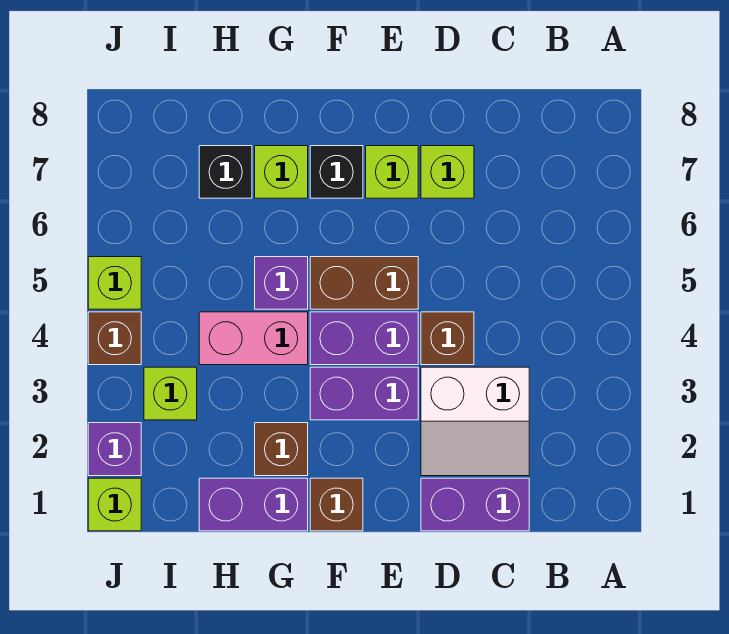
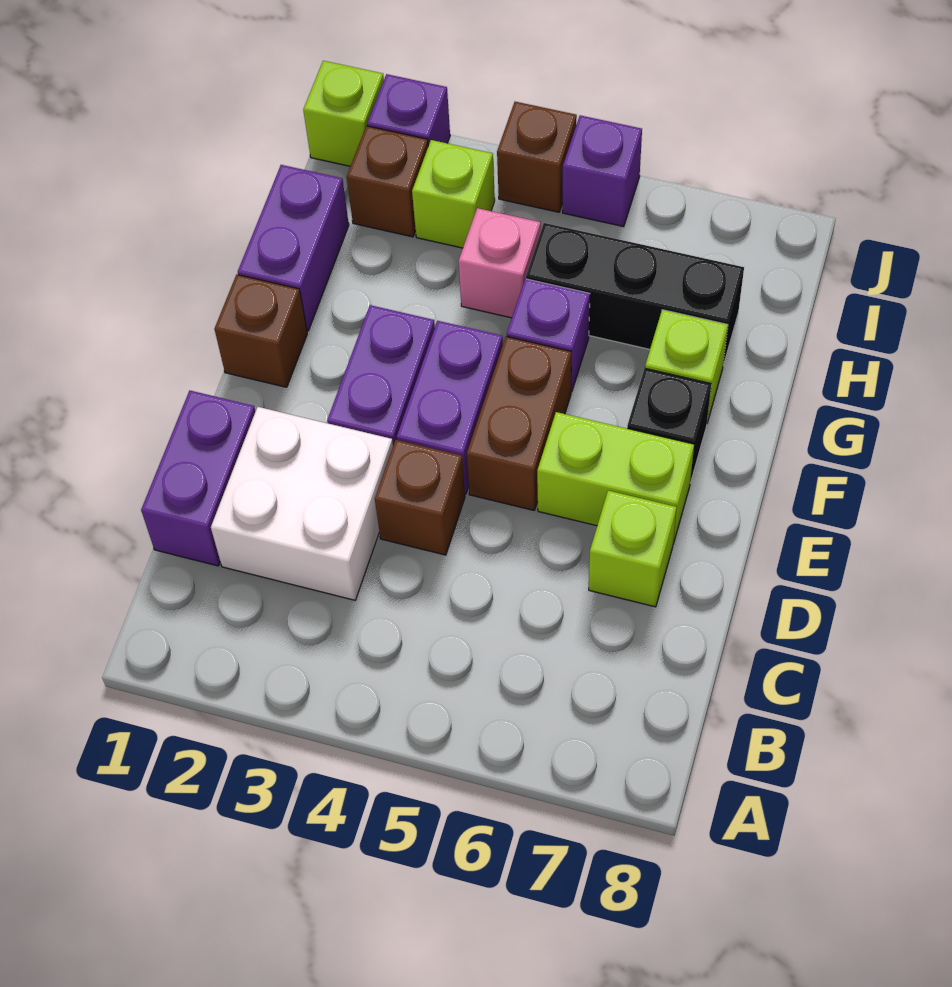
white 2x2 slope [421,367,529,476] -> white 2x2 brick [211,407,393,600]
lime 1x1 brick [366,146,418,198] -> lime 1x2 brick [537,412,694,544]
brown 1x1 brick [255,423,308,476] -> brown 1x1 brick moved to [347,126,428,237]
pink 1x2 brick [199,312,308,365] -> pink 1x1 brick [459,208,541,318]
black 1x1 brick [199,146,252,198] -> black 1x3 brick [526,223,744,366]
lime 1x1 brick [88,257,141,309] -> purple 1x1 brick [563,115,642,227]

